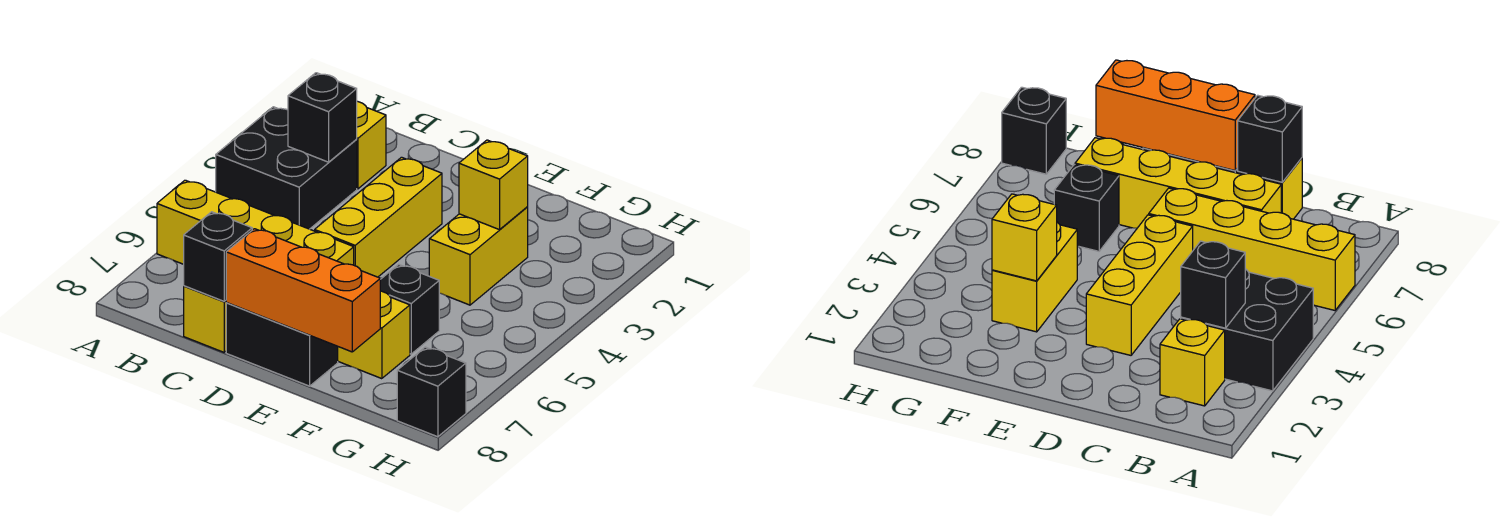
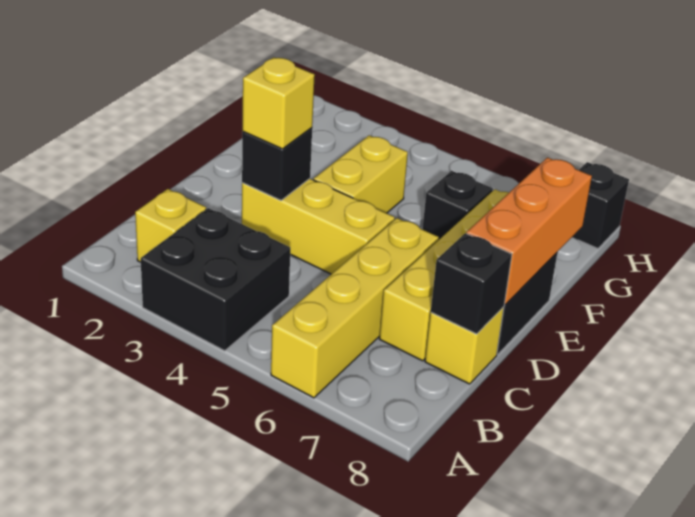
black 1x1 brick [288,73,357,162] -> black 1x1 brick moved to [242,128,312,200]
yellow 1x2 brick [429,207,528,305] -> yellow 1x2 brick turned to [313,135,408,213]
yellow 1x1 brick [459,140,528,230] -> yellow 1x1 brick moved to [243,57,315,149]

